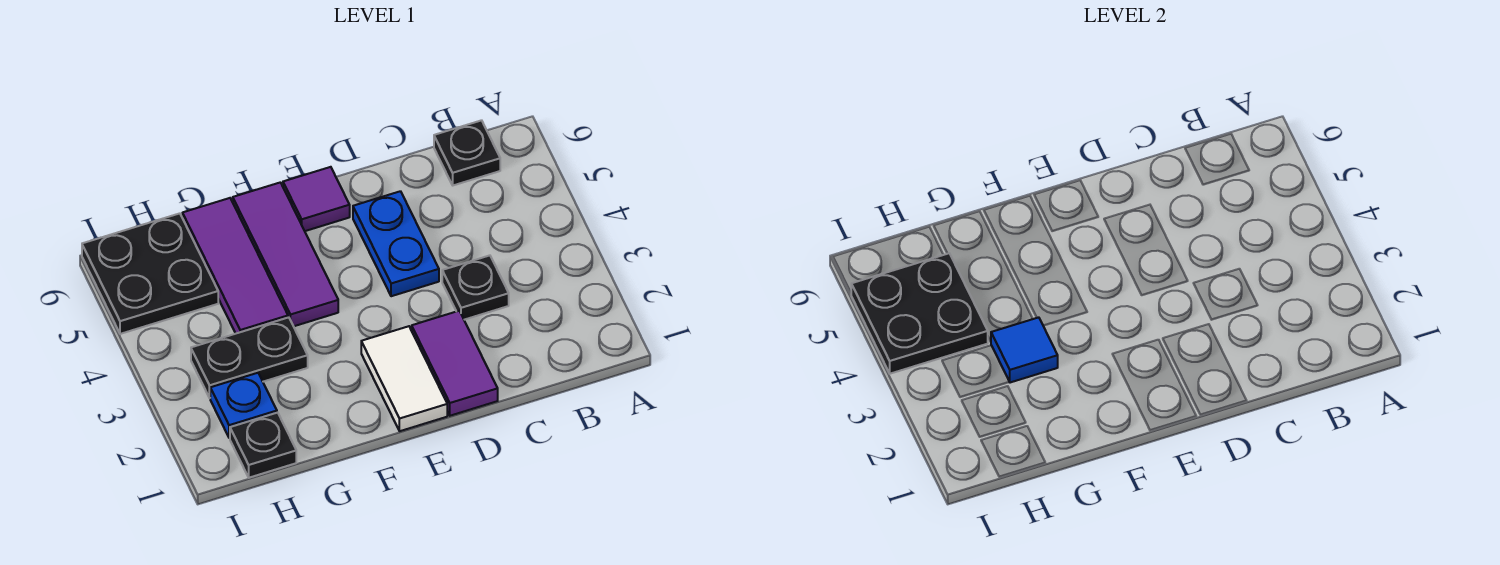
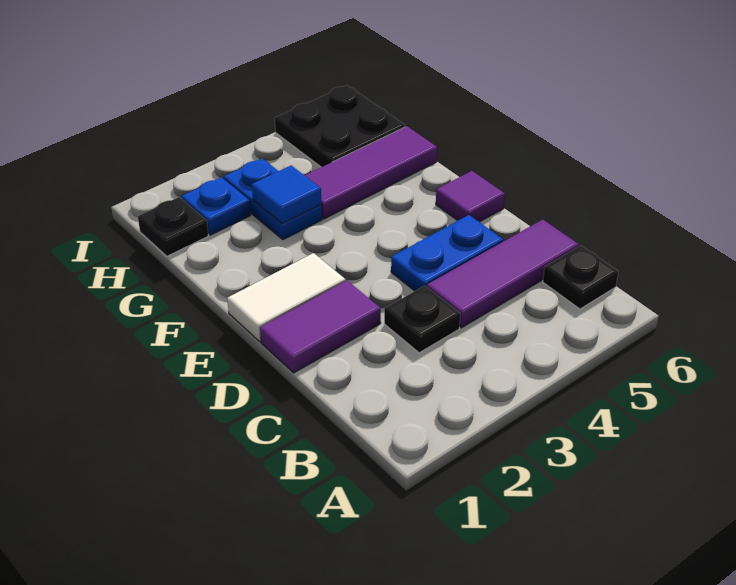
purple 1x3 tile [233,182,338,326] -> purple 1x3 tile moved to [427,220,579,328]
black 1x2 plate [191,317,308,398] -> blue 1x2 plate [224,158,322,240]
black 2x2 plate [851,253,988,374] -> none

